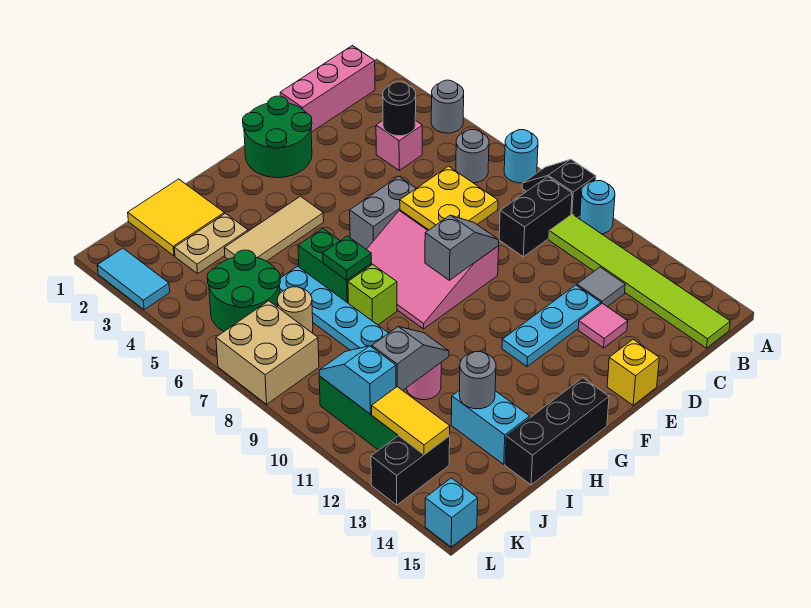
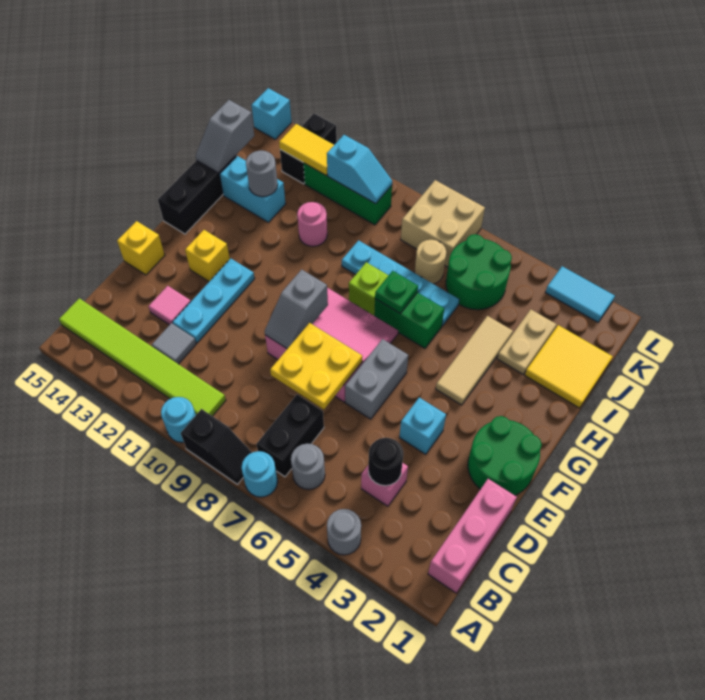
black 1x2 brick [499,177,572,257] -> black 1x2 brick moved to [256,395,324,477]
none -> cyan 1x1 brick [399,398,446,454]
none -> yellow 1x1 brick [185,230,230,281]
grey 1x2 slope [372,327,449,390] -> grey 1x2 slope moved to [196,100,254,173]

